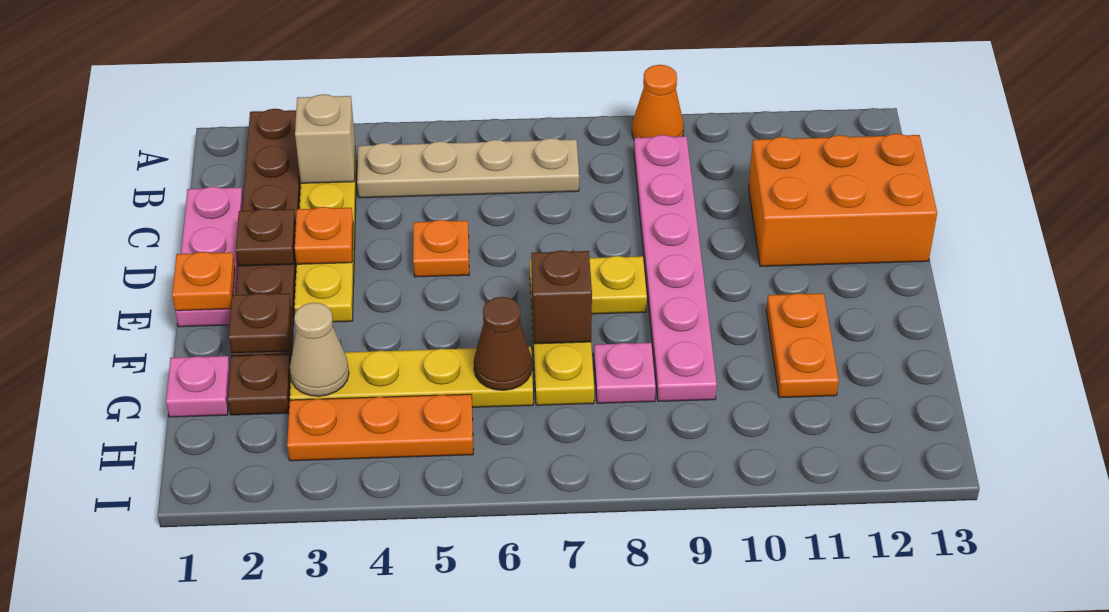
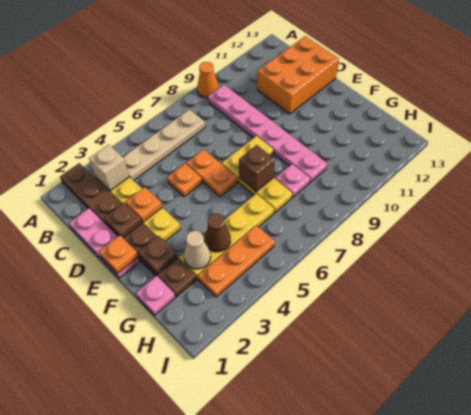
orange 1x2 plate [766,293,839,398] -> orange 1x2 plate moved to [186,150,238,197]
brown 1x1 cone [474,297,532,390] -> brown 1x1 cone moved to [205,214,231,252]

